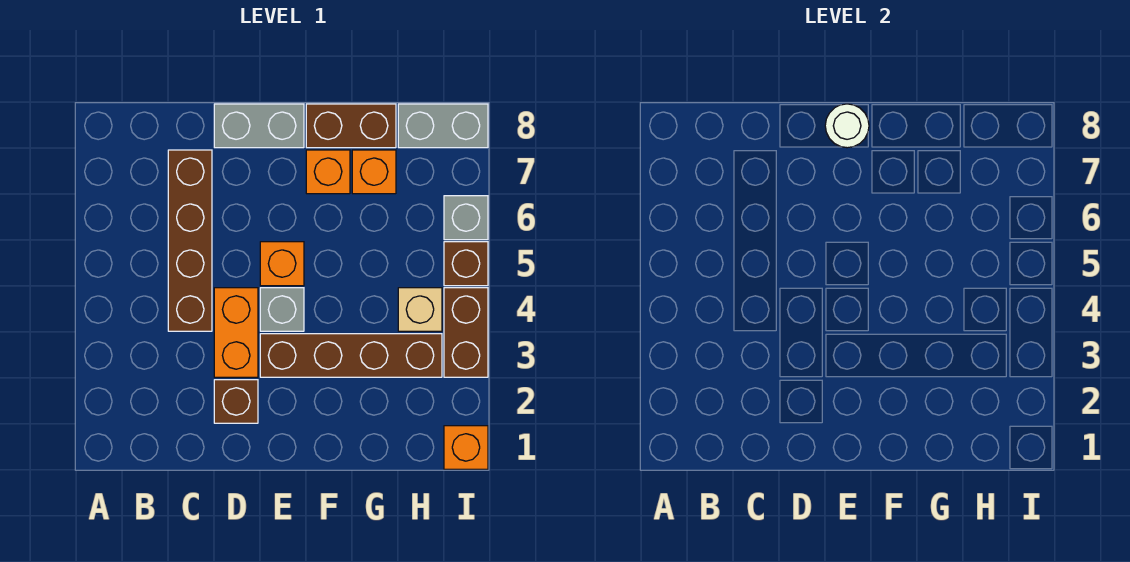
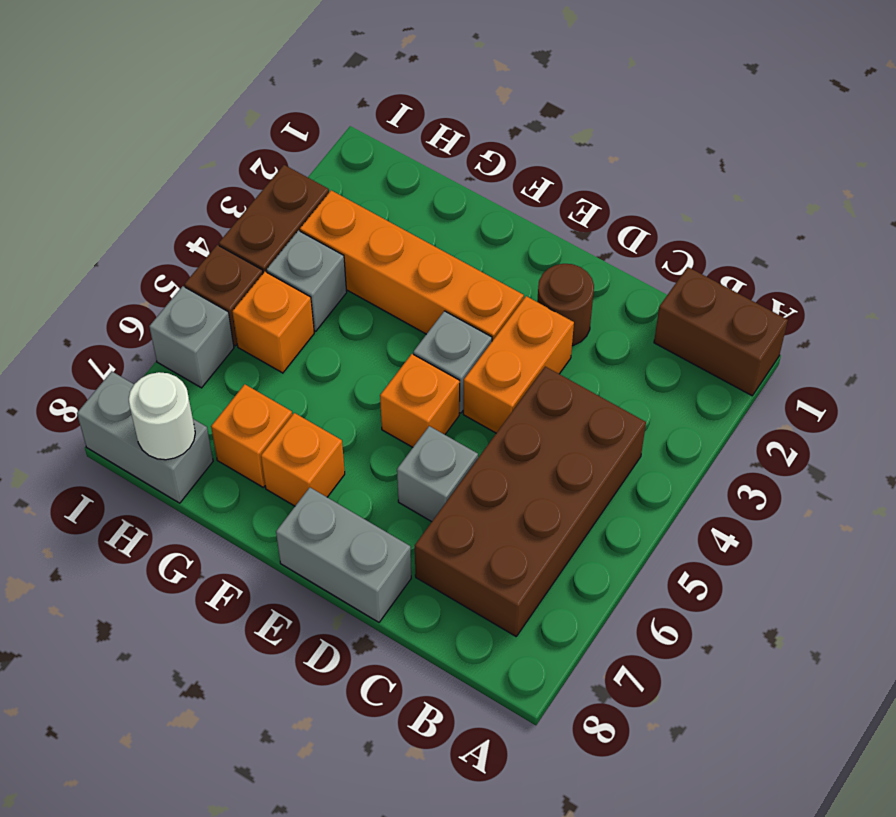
brown 1x4 brick [168,150,212,331] -> brown 2x4 brick [415,367,646,636]
brown 1x1 brick [214,380,258,423] -> brown 1x1 round brick [537,264,594,346]
none -> grey 1x1 brick [397,426,478,522]
brown 1x4 brick [260,334,442,377] -> orange 1x4 brick [300,190,524,341]
white 1x1 round brick [825,104,869,148] -> white 1x1 round brick moved to [129,372,195,460]
brown 1x2 brick [306,104,396,148] -> brown 1x2 brick moved to [654,267,788,396]
tan 1x1 brick [398,288,442,331] -> grey 1x1 brick [267,230,347,331]
orange 1x1 brick [444,426,488,469] -> orange 1x1 brick moved to [232,272,314,373]

